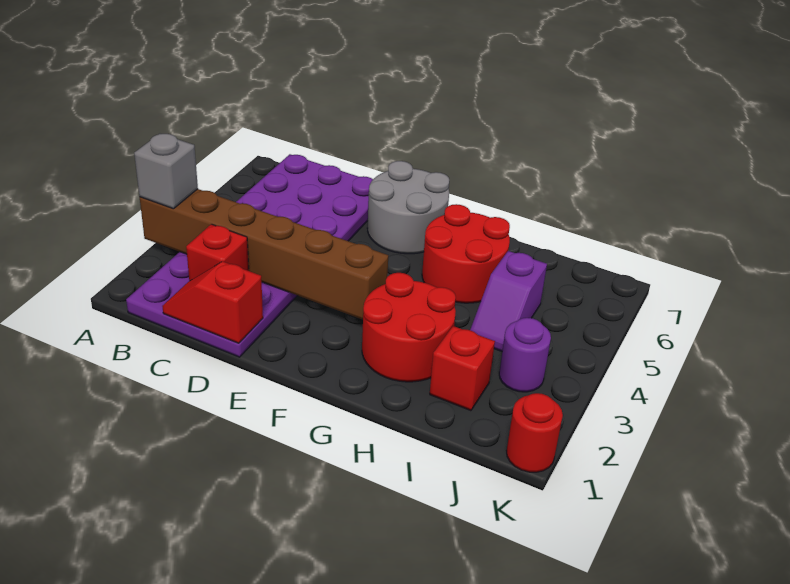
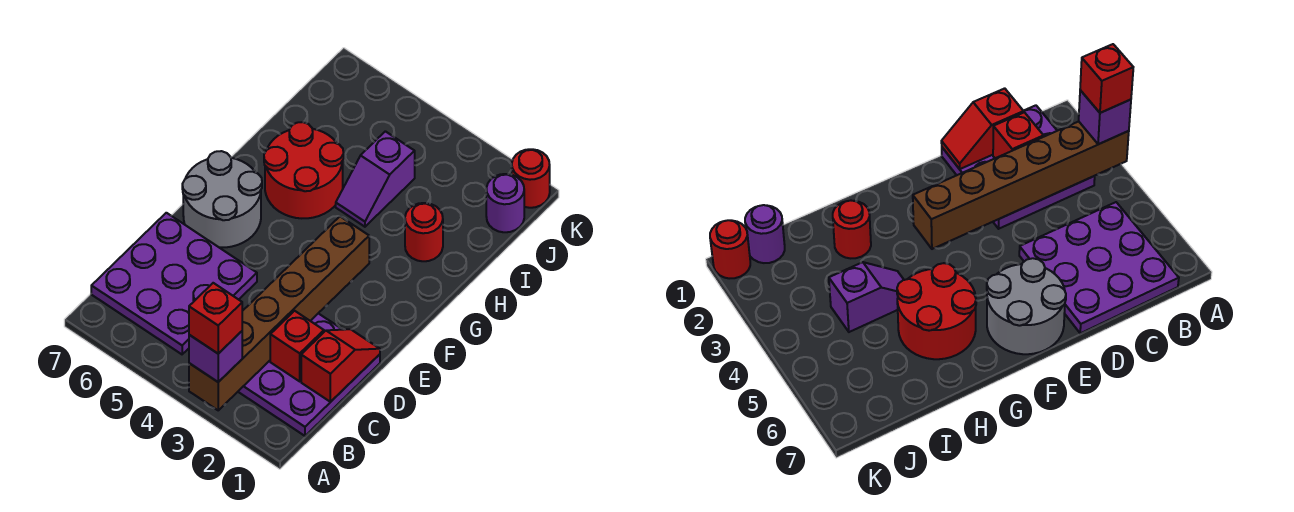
grey 1x1 brick [134,134,198,209] -> purple 1x1 brick [189,331,242,382]
red 1x2 slope [162,261,263,343] -> red 1x2 slope turned to [301,329,380,402]
red 2x2 round brick [362,273,456,382] -> red 1x1 round brick [405,203,443,261]
red 1x1 brick [430,326,495,411] -> red 1x1 brick moved to [189,283,242,354]
purple 1x2 slope [470,251,547,351] -> purple 1x2 slope turned to [336,131,415,227]
purple 1x1 round brick [499,318,551,392] -> purple 1x1 round brick moved to [486,174,524,232]

